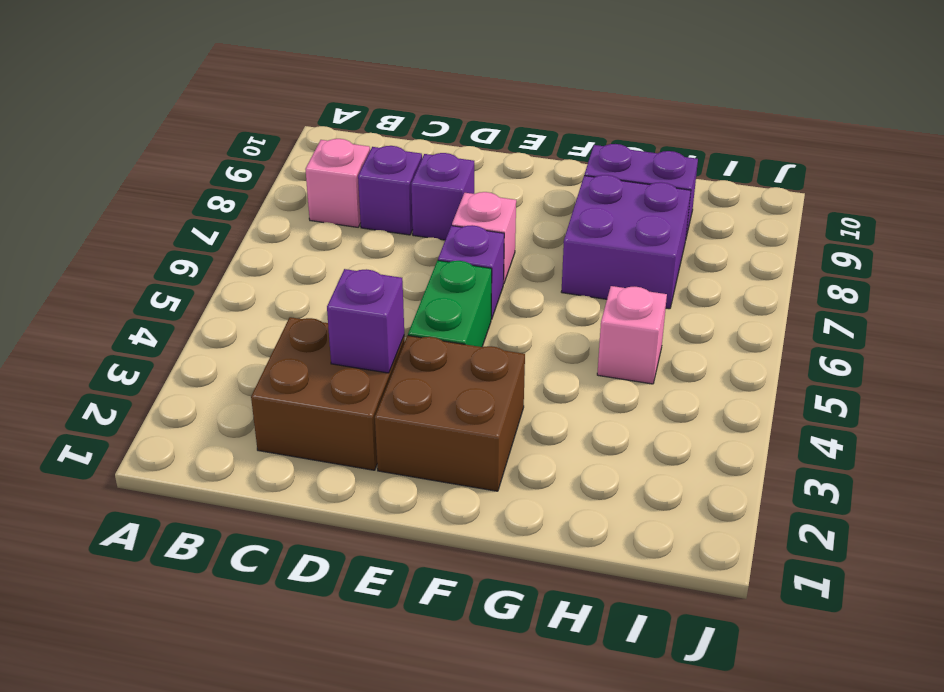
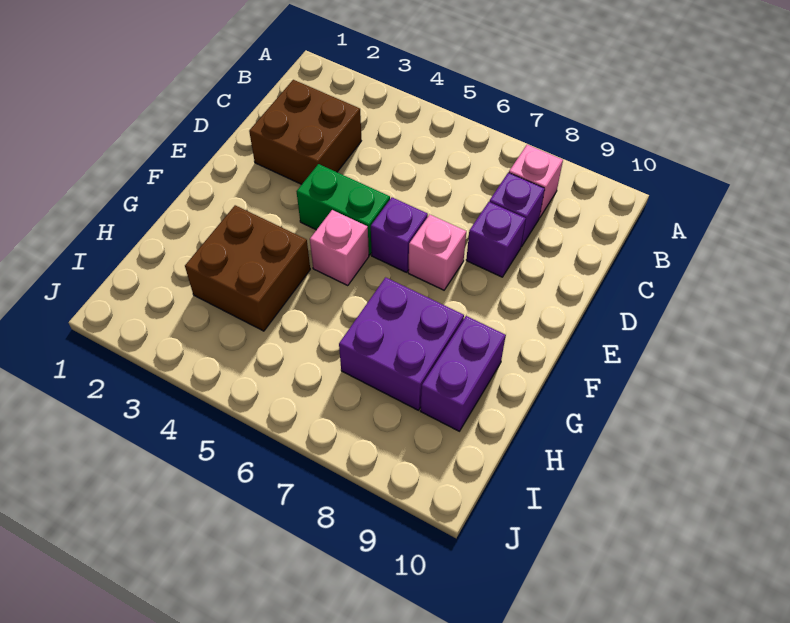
purple 1x1 brick [327,269,404,373] -> none
brown 2x2 brick [375,336,525,491] -> brown 2x2 brick moved to [185,205,310,331]
pink 1x1 brick [597,286,667,384] -> pink 1x1 brick moved to [310,210,369,286]

